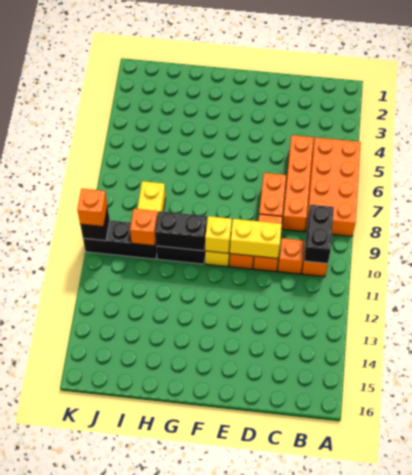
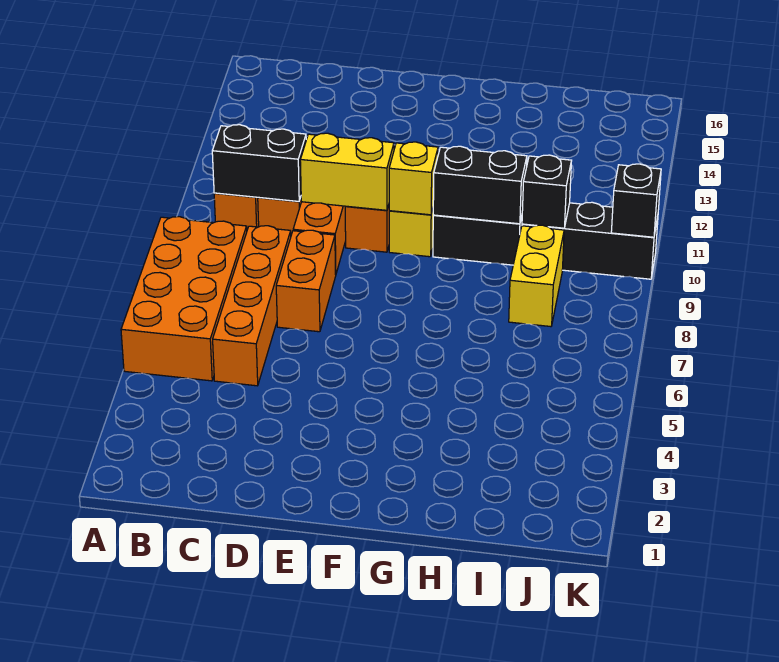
black 1x2 brick [304,205,334,264] -> black 1x2 brick turned to [212,125,306,201]
orange 1x1 brick [130,209,157,246] -> black 1x1 brick [522,155,572,228]
orange 1x1 brick [77,189,107,227] -> none

